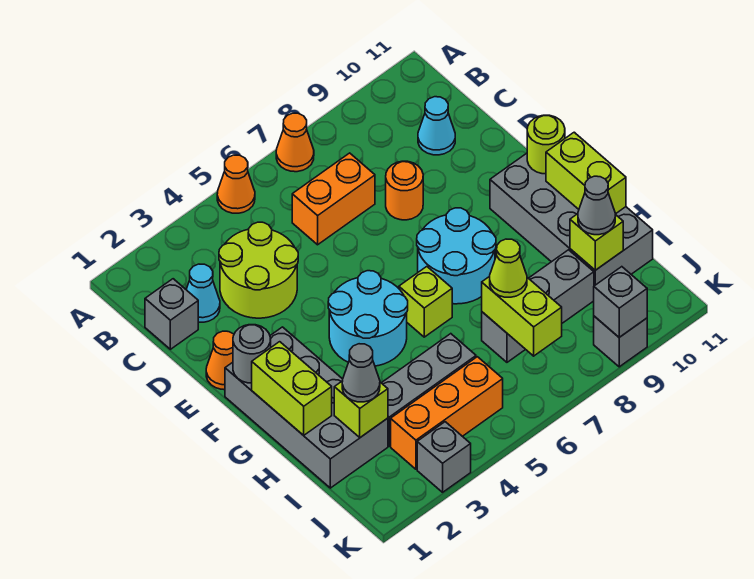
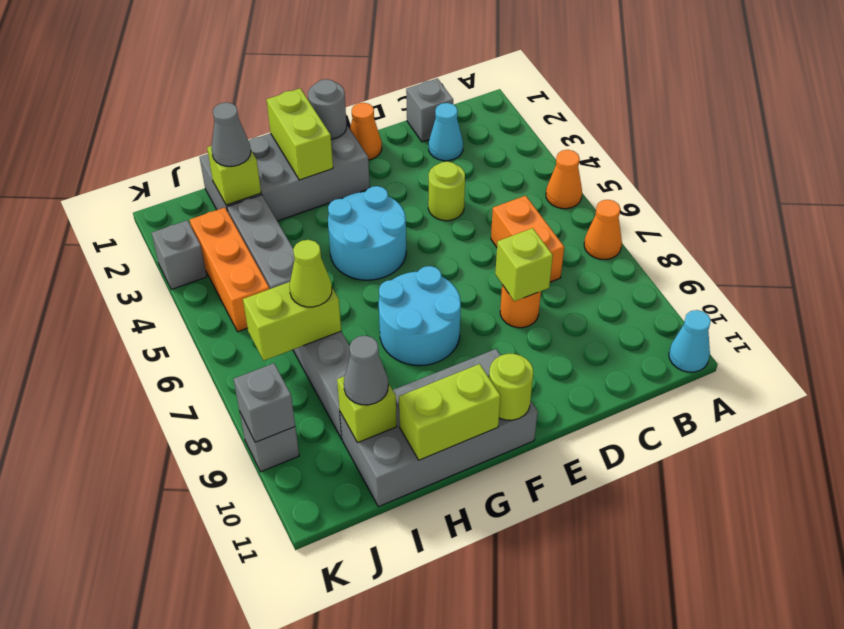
lime 2x2 round brick [219,222,298,318] -> lime 1x1 round brick [428,162,465,221]
cyan 1x1 cone [418,97,455,155] -> cyan 1x1 cone moved to [669,310,711,372]
lime 1x2 brick [252,342,332,435] -> lime 1x2 brick turned to [266,88,333,180]
lime 1x1 brick [399,267,452,337] -> lime 1x1 brick moved to [495,228,553,301]

